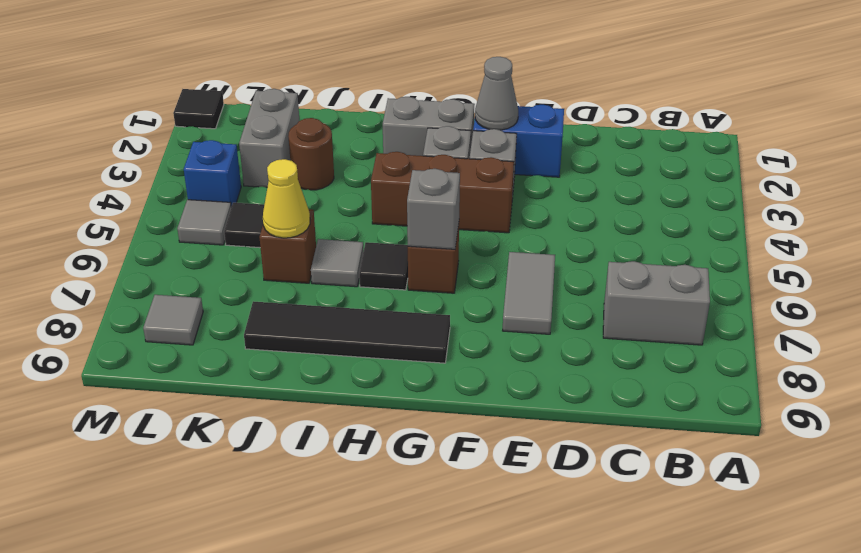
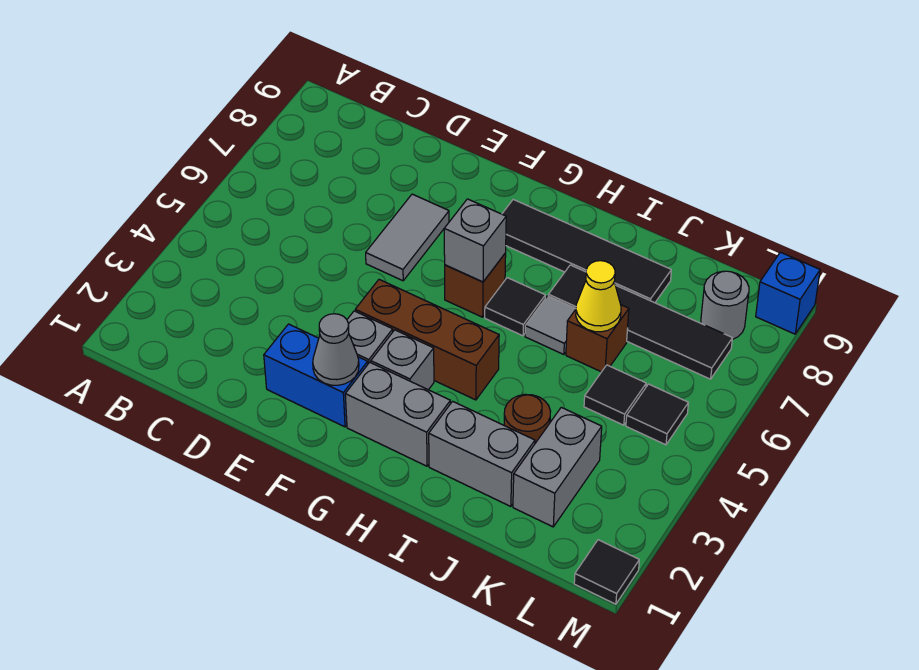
grey 1x2 brick [603,261,710,345] -> grey 1x2 brick moved to [429,401,535,507]
none -> black 1x4 tile [548,265,732,379]
blue 1x1 brick [184,140,241,207] -> blue 1x1 brick moved to [756,252,820,334]
grey 1x1 tile [177,200,231,245] -> black 1x1 tile [626,384,688,445]
grey 1x1 tile [143,295,203,345] -> grey 1x1 round brick [701,271,749,340]

